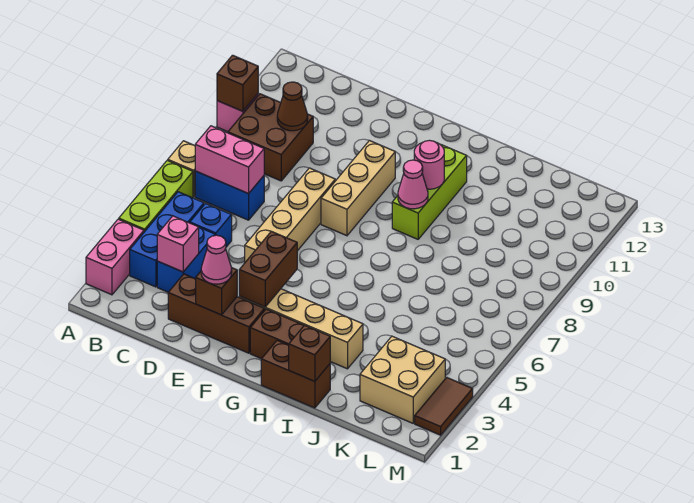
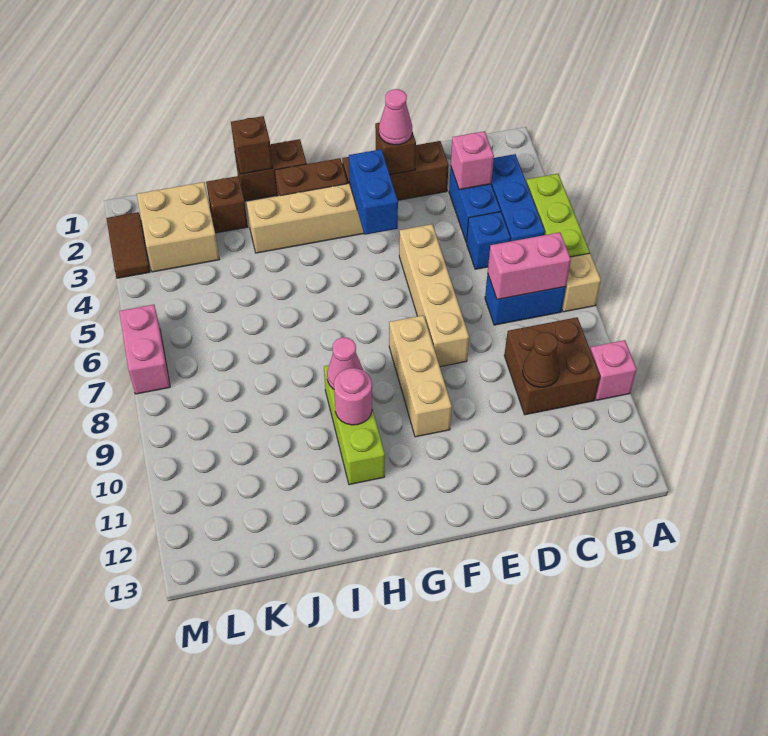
pink 1x2 brick [86,219,144,295] -> pink 1x2 brick moved to [119,305,170,394]
brown 1x1 brick [217,55,258,111] -> brown 1x1 brick moved to [206,176,248,233]
brown 1x2 brick [239,231,297,307] -> blue 1x2 brick [349,149,398,235]

